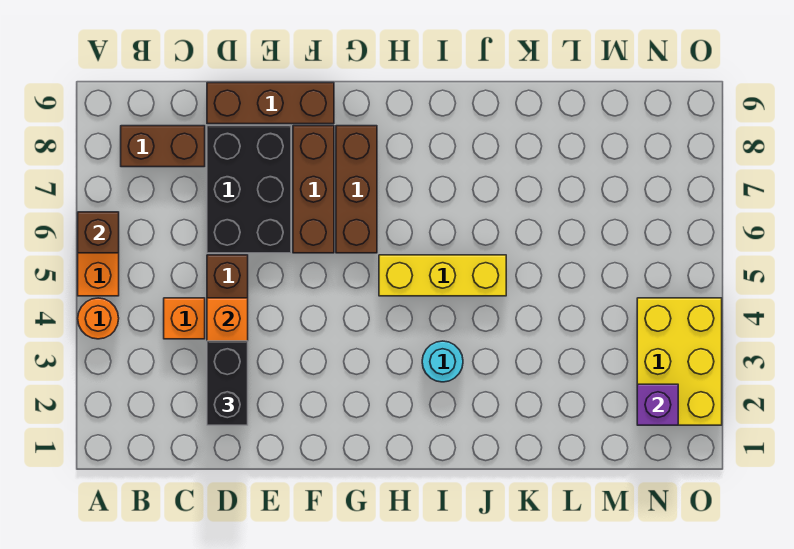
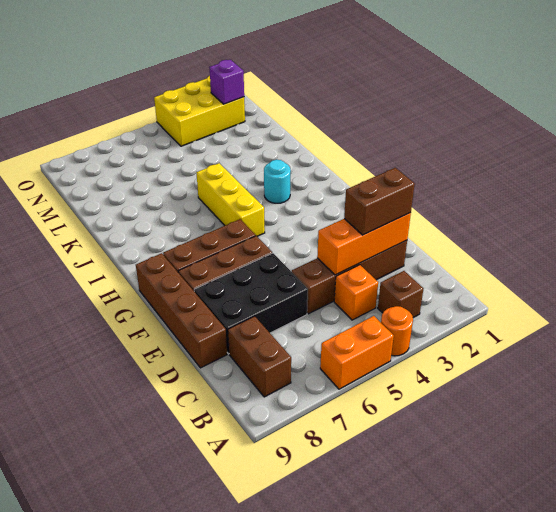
brown 1x1 brick [78,212,119,253] -> brown 1x1 brick moved to [378,271,424,318]
black 1x2 brick [207,341,248,425] -> brown 1x2 brick [344,168,415,235]
brown 1x3 brick [207,83,334,124] -> brown 1x4 brick [136,253,227,368]

